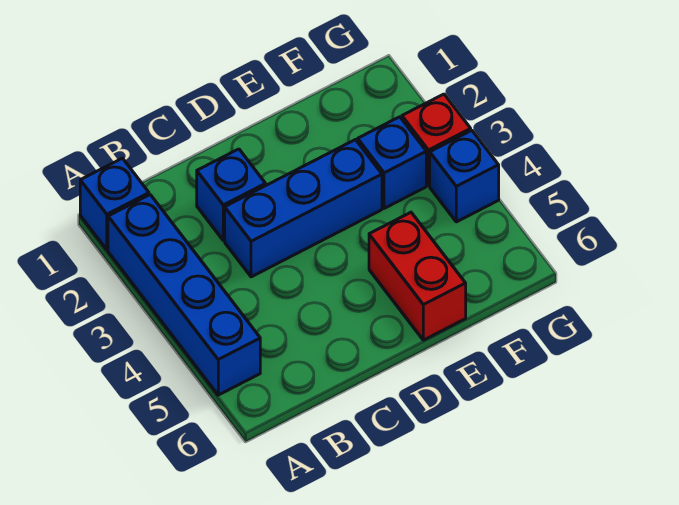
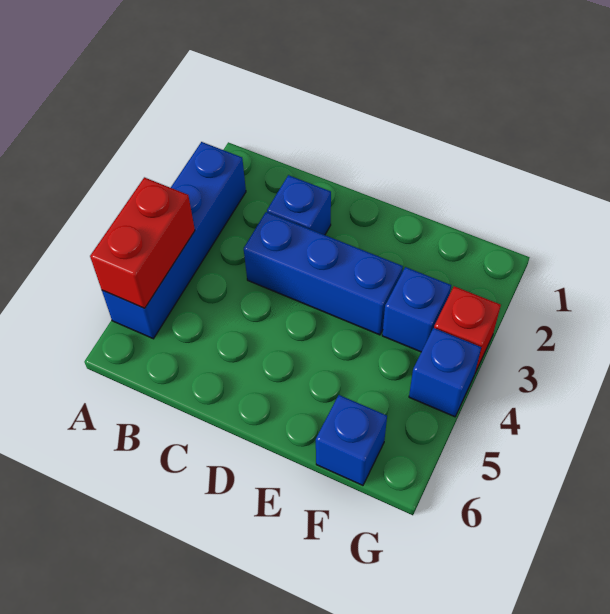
blue 1x1 brick [80,158,149,250] -> blue 1x1 brick moved to [316,395,387,485]
red 1x2 brick [369,212,466,340] -> red 1x2 brick moved to [90,177,195,308]

